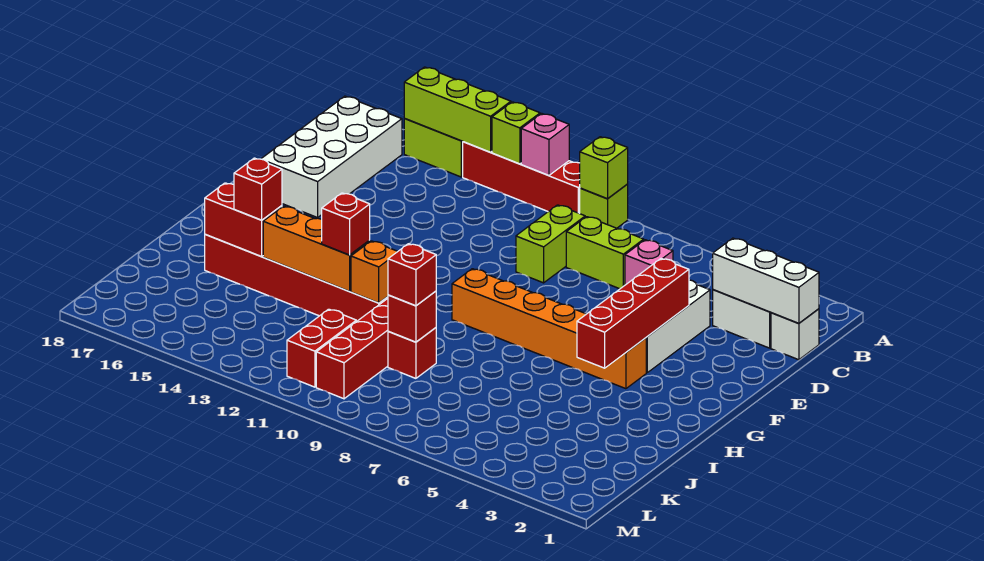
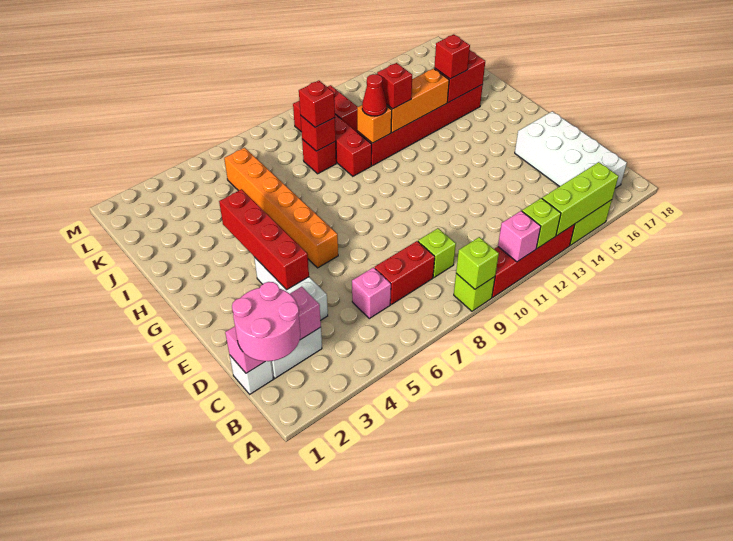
none -> pink 2x2 round brick [232,282,300,361]
white 1x3 brick [713,238,819,323] -> pink 1x3 brick [225,287,321,373]
lime 1x2 brick [566,217,644,289] -> red 1x2 brick [375,241,435,304]
lime 1x2 brick [516,205,585,283] -> lime 1x1 brick [418,228,456,277]
orange 1x6 brick [452,269,646,389] -> orange 1x6 brick turned to [224,148,338,268]
none -> red 1x1 cone [362,74,387,116]

